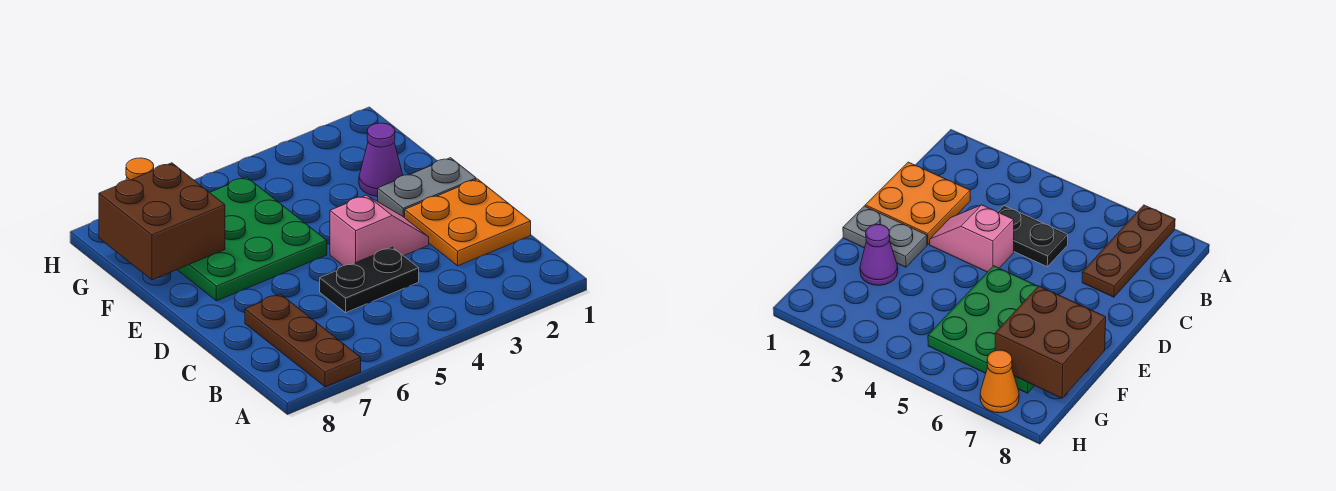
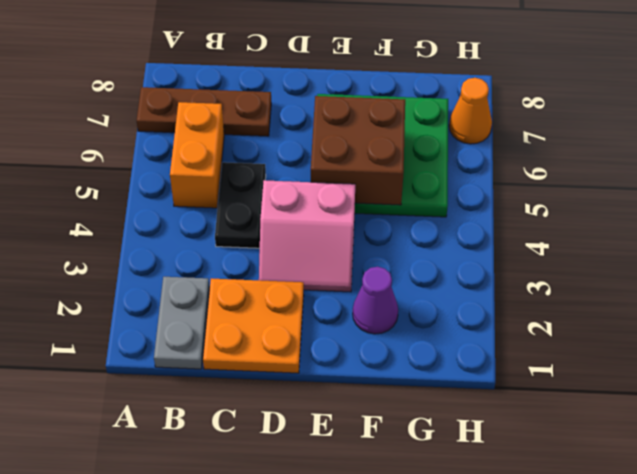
none -> orange 1x2 brick [170,102,224,208]
pink 1x2 slope [330,195,429,266] -> pink 2x2 slope [259,180,355,292]
grey 1x2 plate [378,158,476,218] -> grey 1x2 plate moved to [154,277,209,369]
brown 2x2 brick [99,163,225,280] -> brown 2x2 brick moved to [311,96,405,205]

